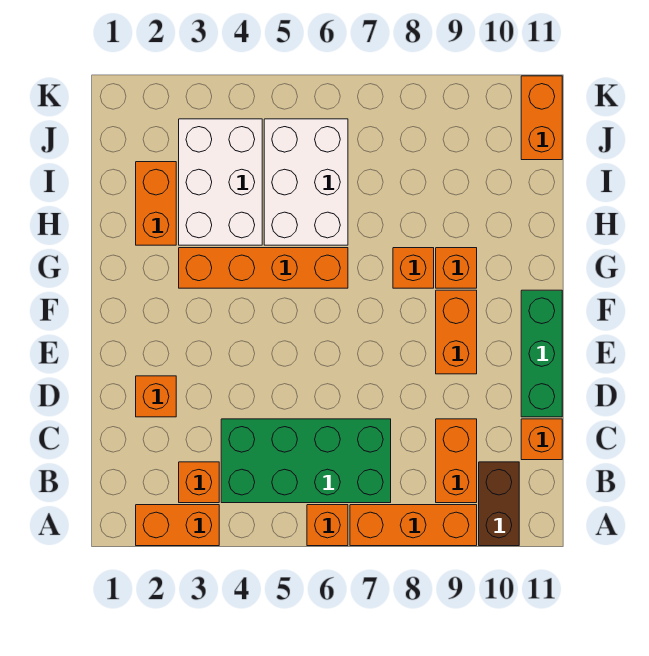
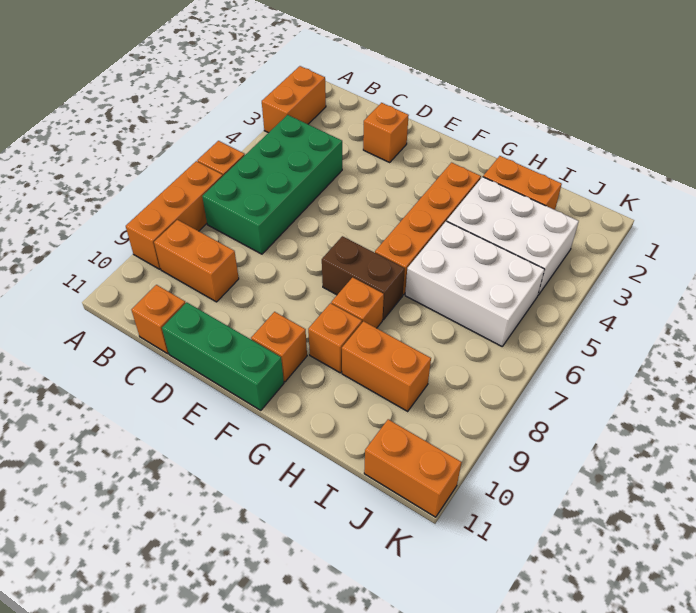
brown 1x2 brick [479,462,519,546] -> brown 1x2 brick moved to [322,236,405,320]
orange 1x1 brick [179,462,219,503] -> orange 1x1 brick moved to [251,312,307,382]
orange 1x2 brick [436,290,477,374] -> orange 1x2 brick moved to [342,321,431,411]

